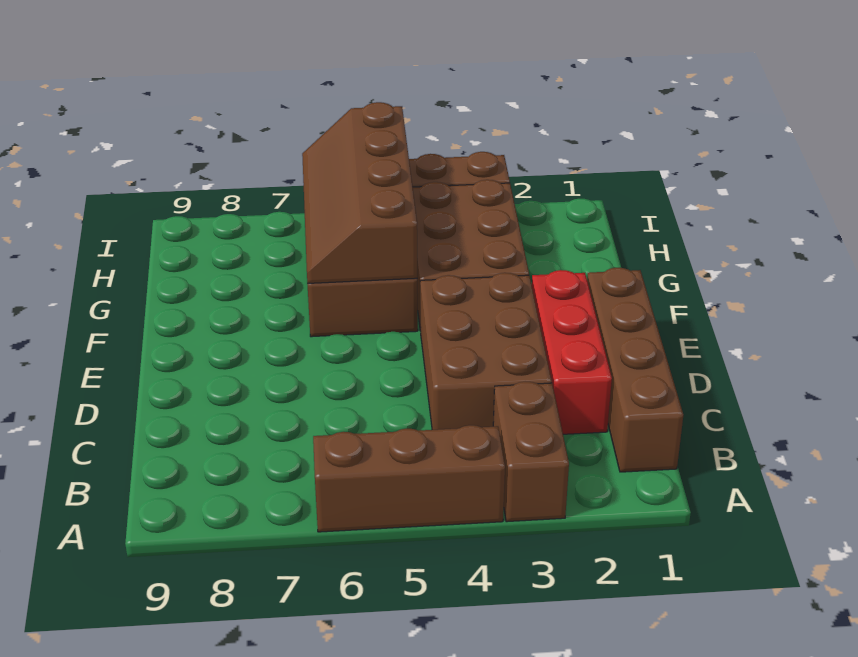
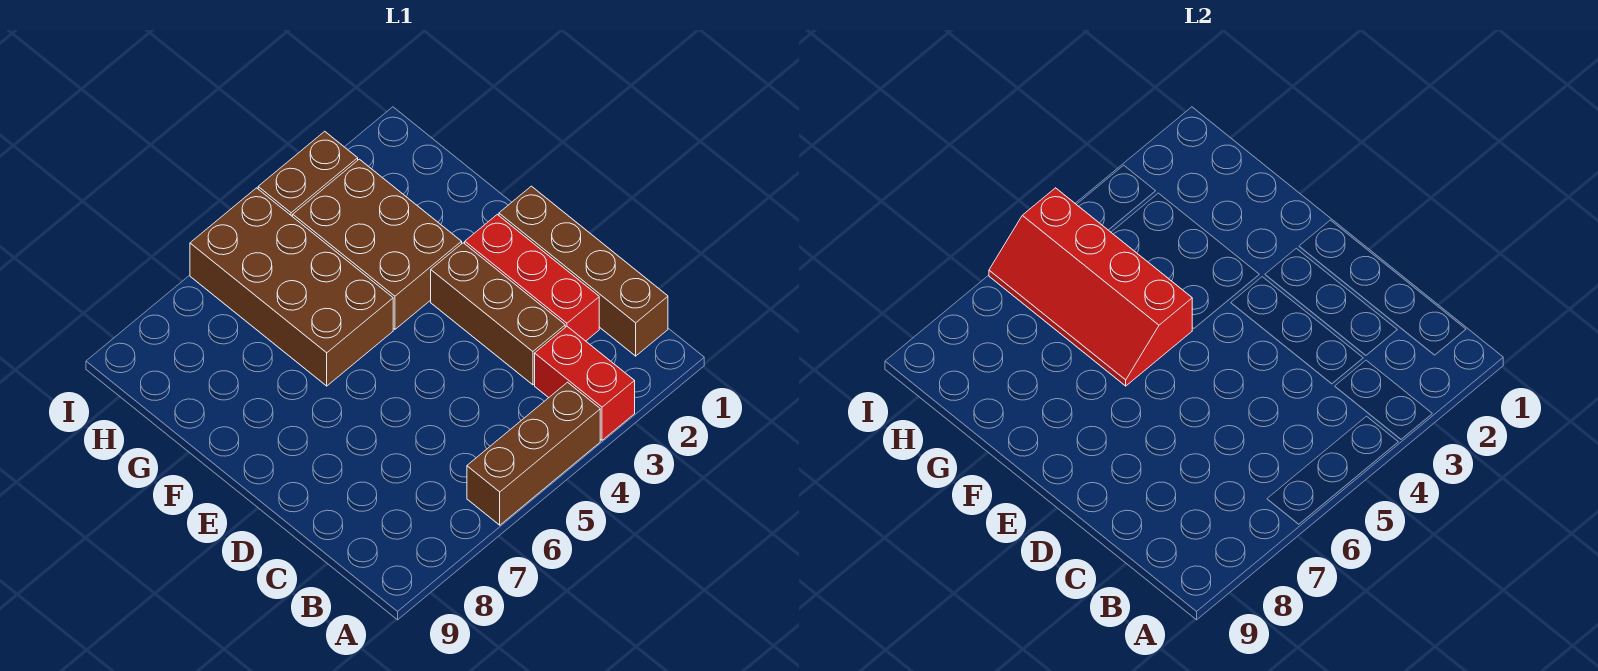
brown 1x2 brick [493,382,569,522] -> red 1x2 brick [535,327,635,440]
brown 2x3 brick [420,273,552,430] -> brown 1x3 brick [431,243,565,385]
brown 2x4 slope [302,102,417,283] -> red 2x4 slope [989,188,1192,386]

